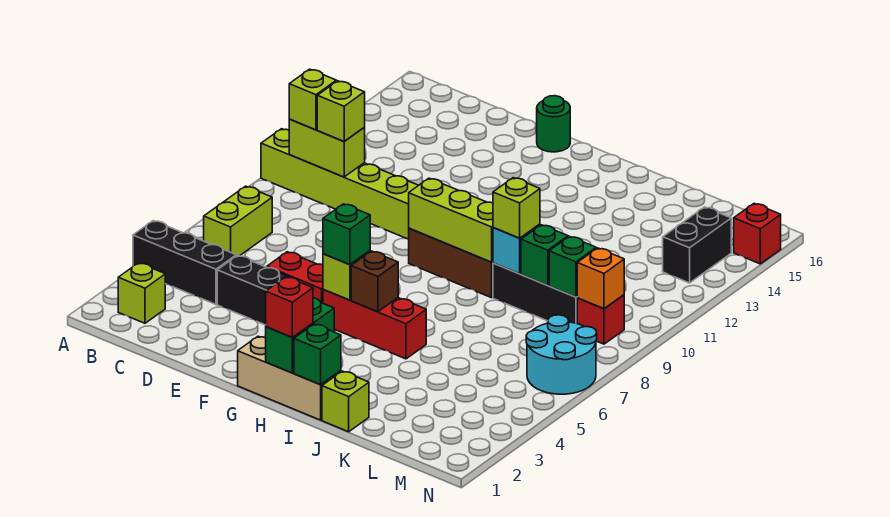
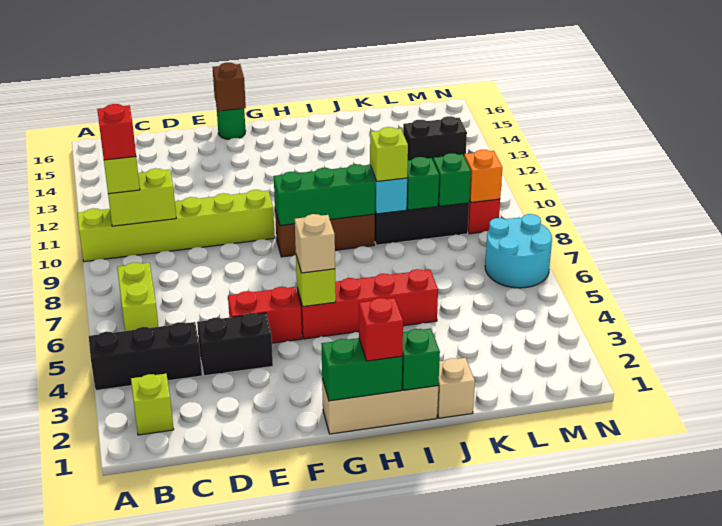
lime 1x1 brick [317,81,365,141] -> none
red 1x3 brick [323,289,426,359] -> red 1x4 brick [297,269,438,339]
green 1x1 brick [323,204,370,265] -> tan 1x1 brick [295,214,335,273]
lime 1x3 brick [409,178,493,262] -> green 1x3 brick [274,164,375,226]
green 1x2 brick [265,298,334,373] -> green 1x2 brick turned to [321,338,402,401]
brown 1x1 brick [351,251,398,312] -> brown 1x1 brick moved to [213,63,246,111]
lime 1x1 brick [322,371,369,432] -> tan 1x1 brick [437,358,475,418]
black 1x2 brick [663,207,731,283] -> black 1x2 brick turned to [403,116,467,160]
red 1x1 brick [734,203,781,264] -> red 1x1 brick moved to [97,104,136,160]

